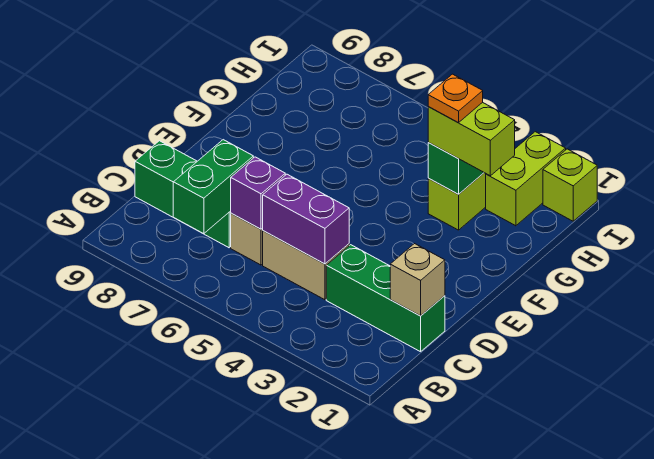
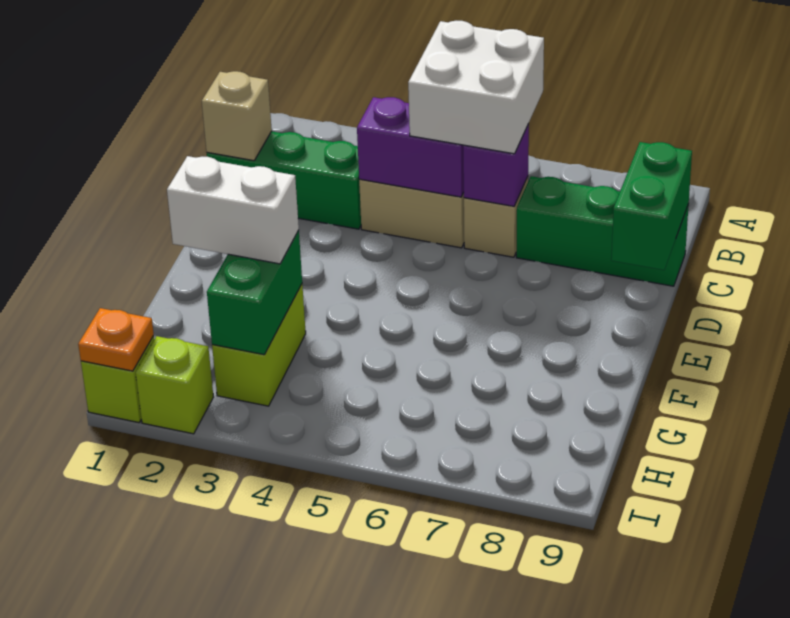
none -> white 2x2 brick [408,21,544,154]
green 1x2 brick [173,140,253,234] -> green 1x2 brick moved to [611,142,692,270]
lime 1x2 brick [428,102,515,176] -> white 1x2 brick [167,156,299,264]
orange 1x1 plate [428,74,483,123] -> orange 1x1 plate moved to [78,308,154,371]
lime 1x2 brick [486,132,566,226] -> lime 1x1 brick [136,336,213,434]

